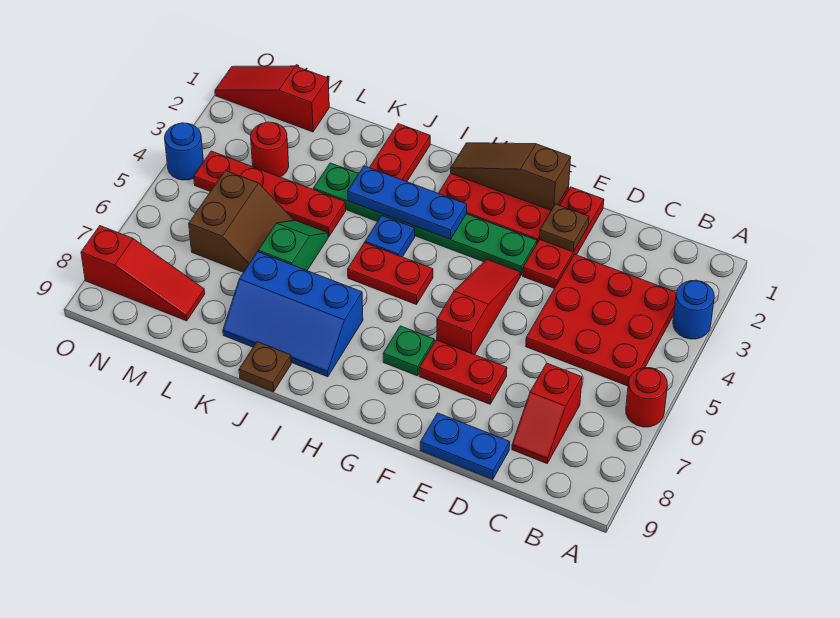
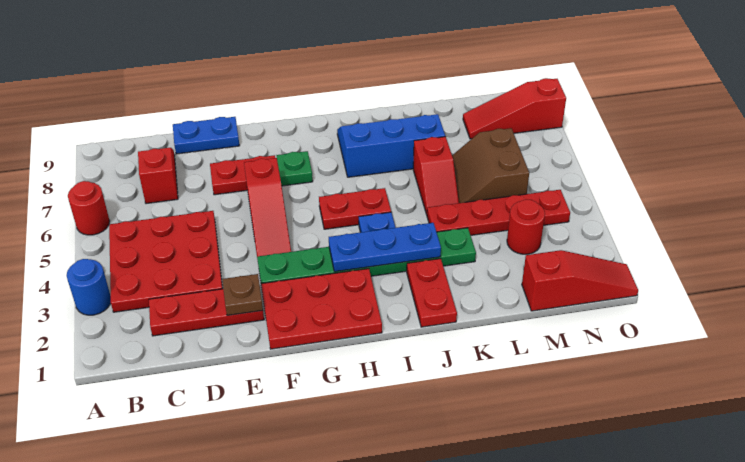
red 1x3 plate [523,187,604,288] -> red 1x3 plate turned to [149,289,264,336]
brown 1x3 slope [451,143,571,210] -> none
brown 1x1 plate [239,342,291,392] -> none
green 1x2 slope [258,220,328,270] -> red 1x2 slope [413,137,459,214]
blue 1x1 round brick [165,123,204,180] -> none

